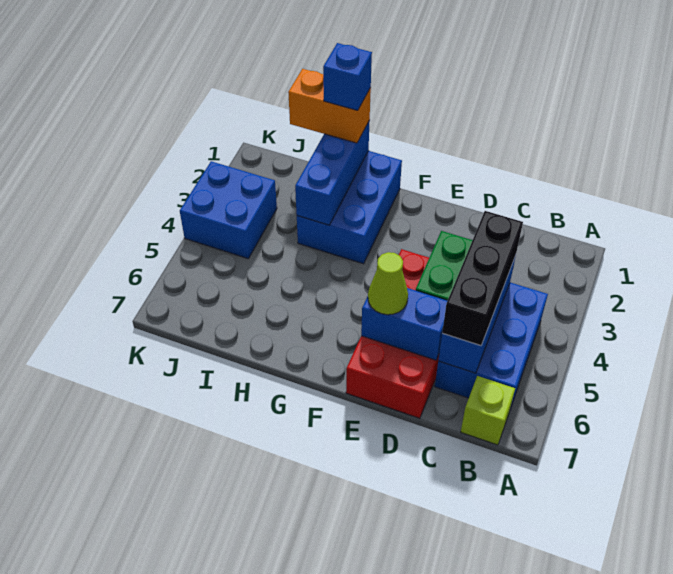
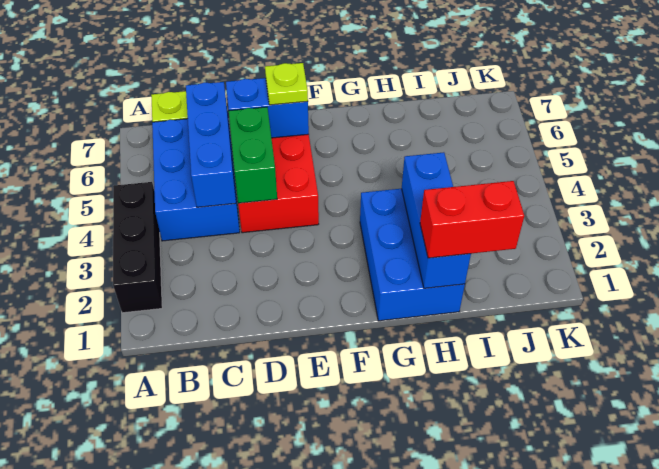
black 1x3 brick [442,211,523,346] -> black 1x3 brick moved to [113,182,162,313]
lime 1x1 cone [368,252,408,315] -> lime 1x1 plate [265,63,308,105]
orange 1x2 brick [288,69,371,143] -> red 1x2 brick [420,181,524,258]
blue 1x1 brick [323,43,372,110] -> none
blue 2x2 brick [180,161,277,259] -> none

